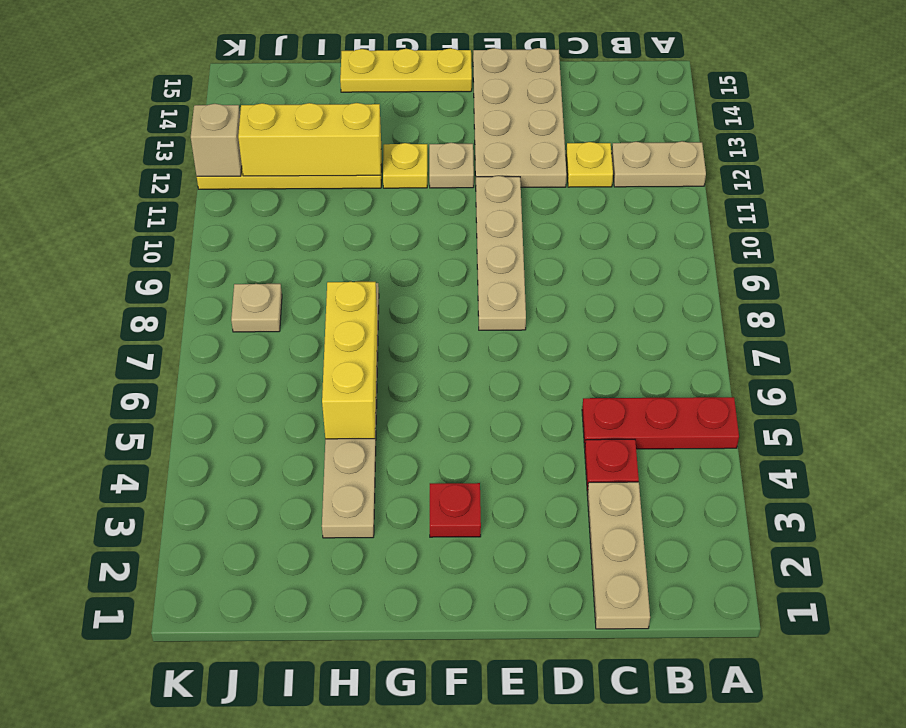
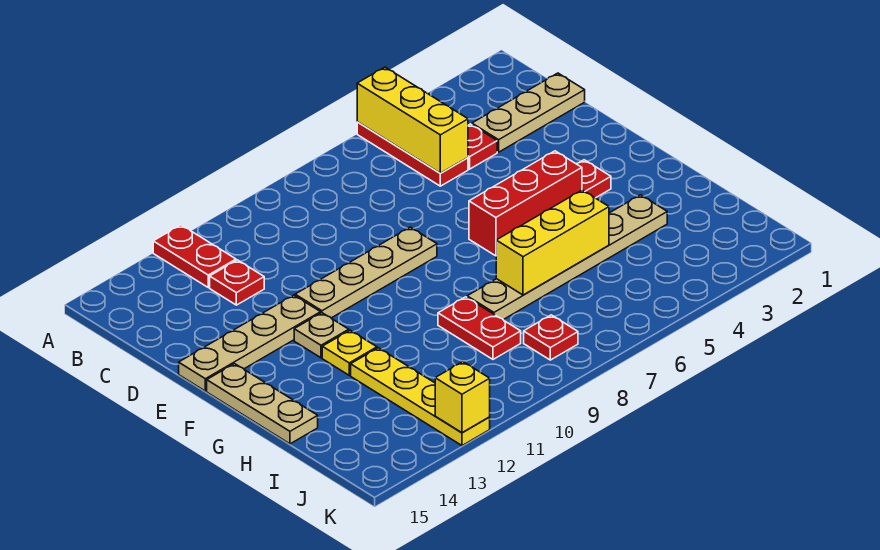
tan 1x2 plate [612,141,706,187] -> red 1x2 plate [153,225,236,287]
yellow 1x1 plate [566,142,613,187] -> red 1x1 plate [210,260,264,305]
tan 2x4 plate [473,48,567,187] -> tan 1x4 plate [179,295,321,391]
none -> red 1x3 brick [469,151,582,256]
yellow 1x3 plate [340,48,472,92] -> tan 1x3 plate [207,364,318,444]
none -> red 1x2 plate [438,297,521,359]
yellow 1x3 brick [238,103,381,176] -> yellow 1x3 brick moved to [357,67,468,173]
tan 1x1 plate [231,284,282,332] -> red 1x1 plate [524,315,578,360]
tan 1x1 brick [191,104,242,176] -> yellow 1x1 brick [435,362,490,433]

